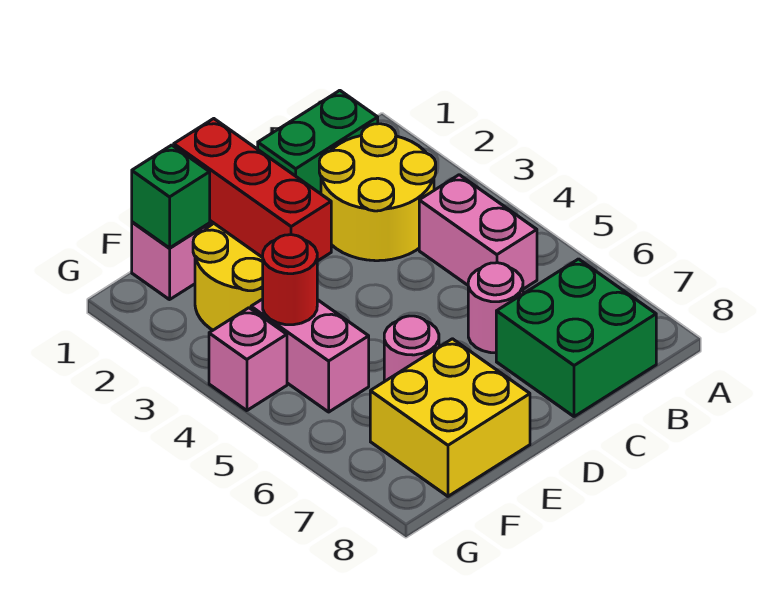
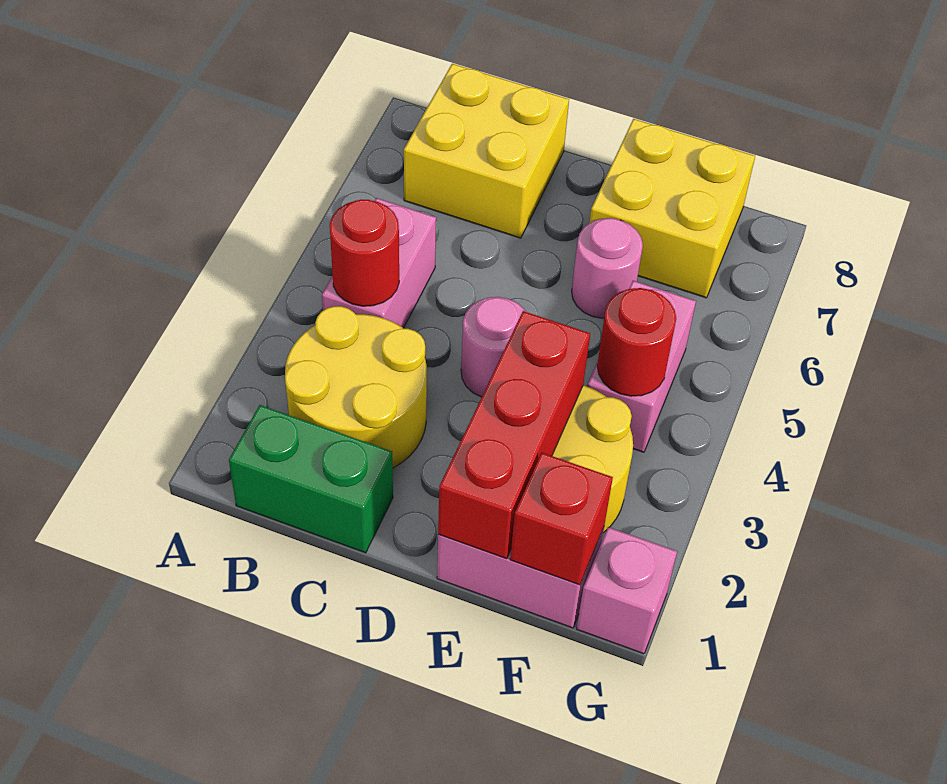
none -> red 1x1 round brick [330,200,399,306]
green 2x2 brick [496,259,656,417] -> yellow 2x2 brick [404,64,569,238]
pink 1x1 round brick [468,263,523,353] -> pink 1x1 round brick moved to [461,297,526,397]
green 1x1 brick [132,145,210,248] -> red 1x1 brick [510,453,613,585]
pink 1x1 brick [209,308,287,411] -> pink 1x1 brick moved to [577,527,677,654]

